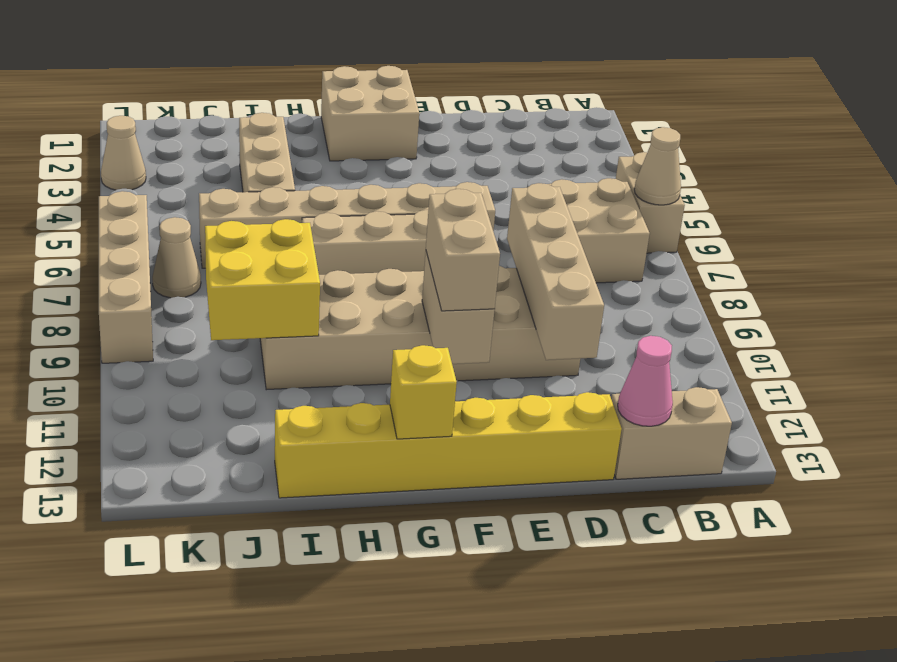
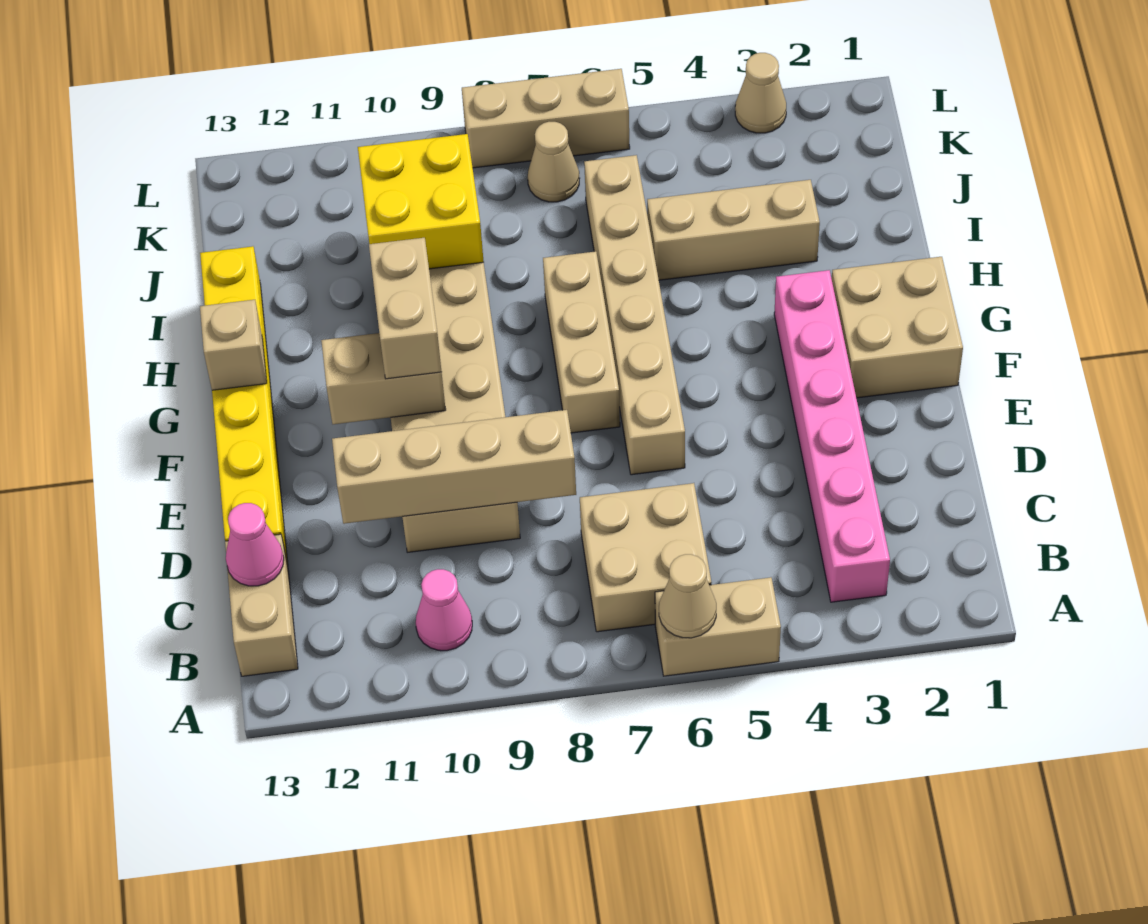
none -> pink 1x6 brick [774,270,890,602]
none -> pink 1x1 cone [416,569,472,651]
tan 1x2 brick [426,189,500,311] -> tan 1x2 brick turned to [369,238,442,379]
yellow 1x1 brick [390,345,457,439] -> tan 1x1 brick [200,300,267,390]
tan 1x4 brick [99,191,153,363] -> tan 1x3 brick [462,69,630,168]

